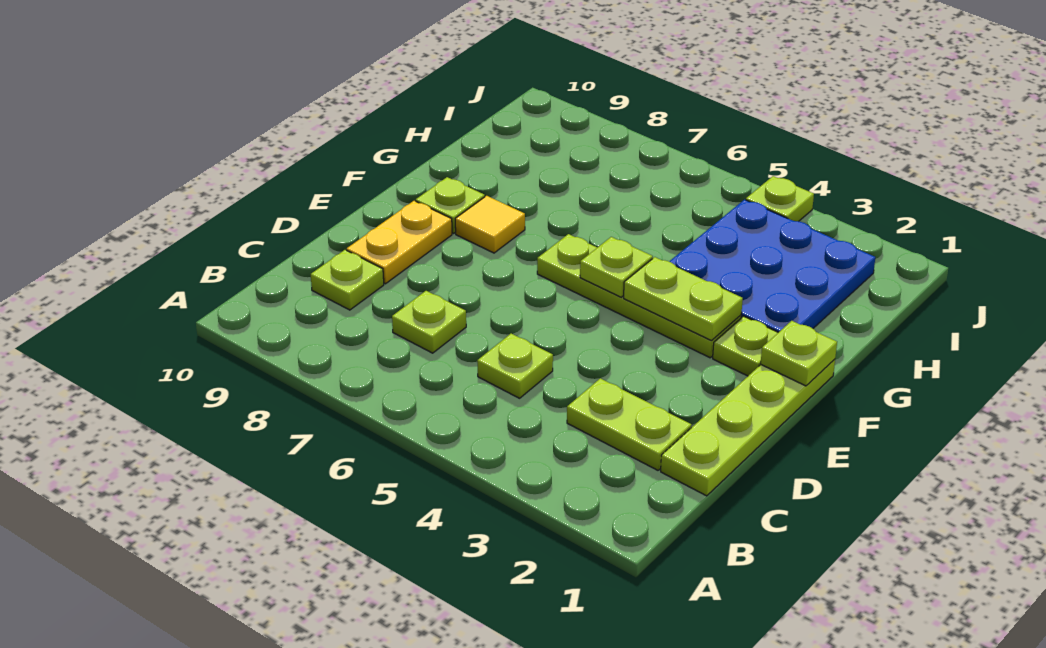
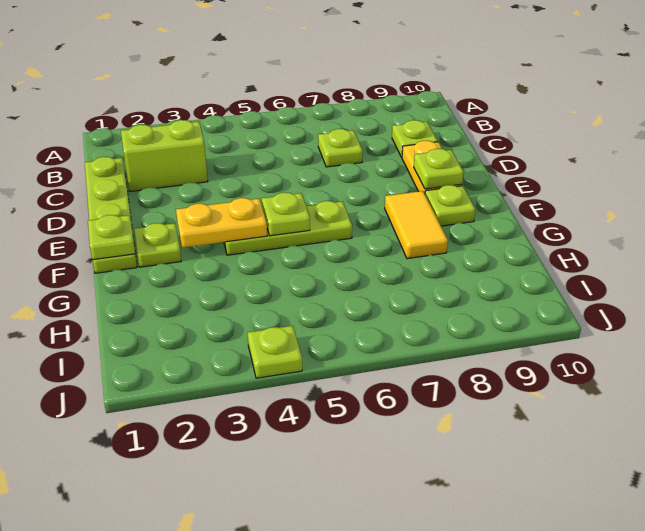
lime 1x2 plate [567,378,692,470] -> lime 1x2 brick [121,120,208,191]
lime 1x1 plate [477,334,553,398] -> lime 1x1 plate moved to [414,149,464,189]
lime 1x4 plate [537,234,741,358] -> lime 1x3 plate [224,201,352,255]
lime 1x2 plate [624,257,743,341] -> yellow 1x2 plate [176,198,267,248]
yellow 1x1 tile [455,196,525,253] -> yellow 1x2 tile [385,191,448,259]
blue 3x3 plate [669,200,875,332] -> none

